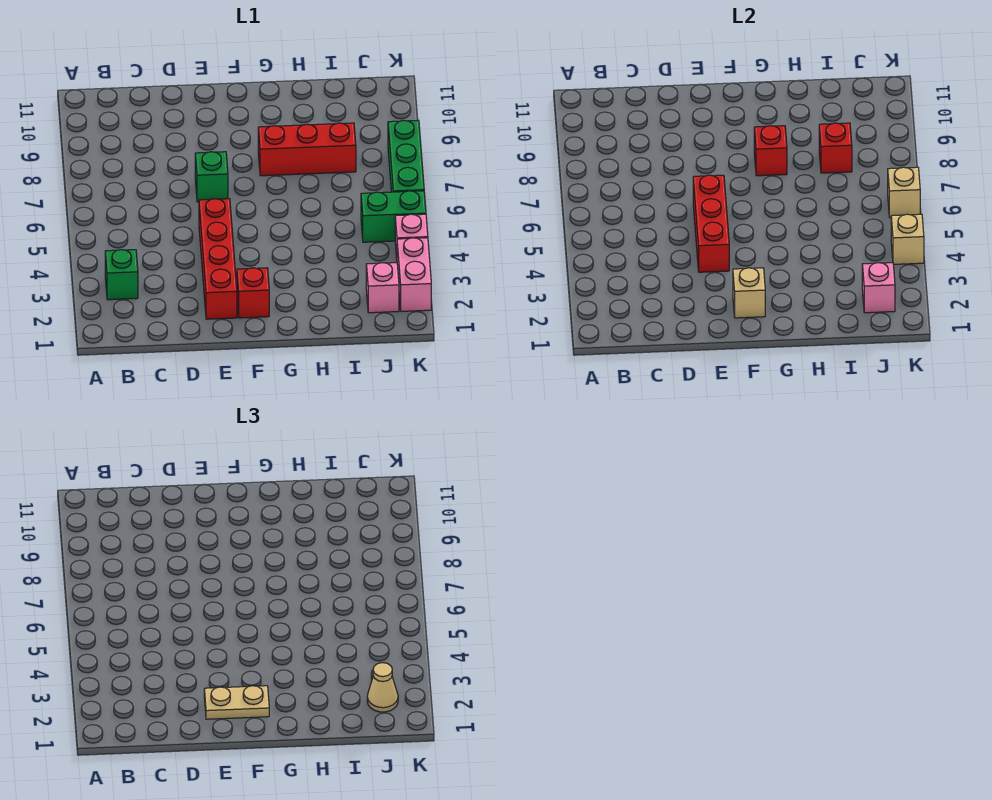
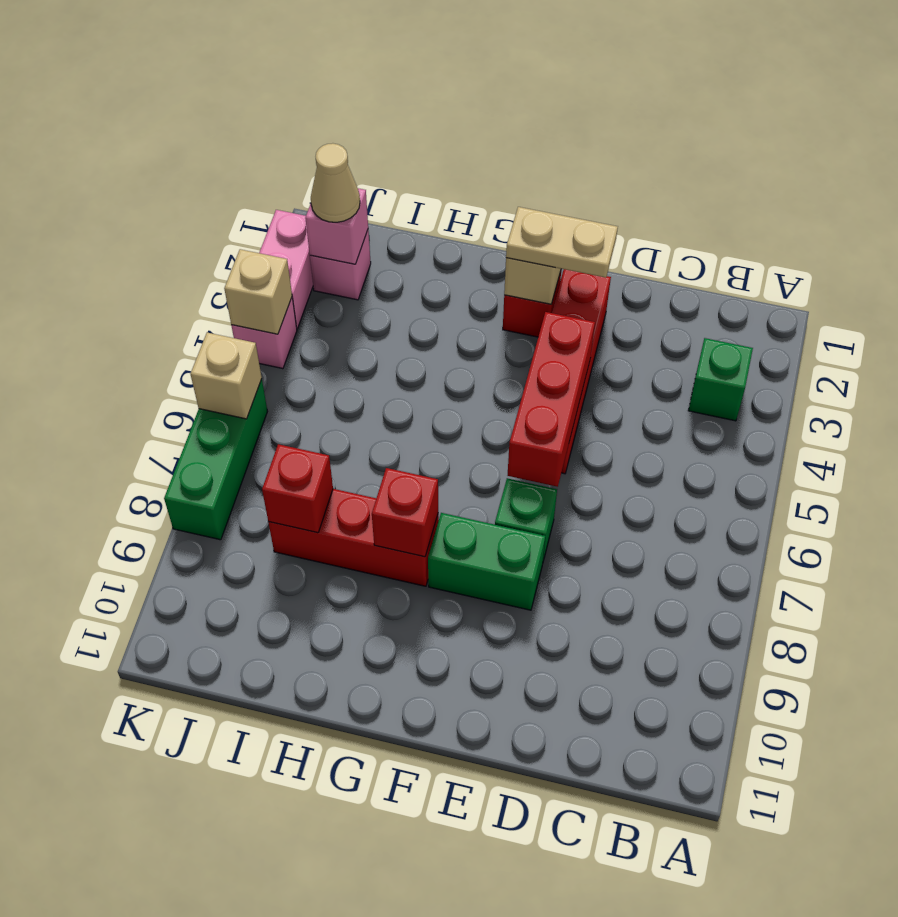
green 1x2 brick [361,191,426,242] -> green 1x2 brick moved to [428,513,545,610]

